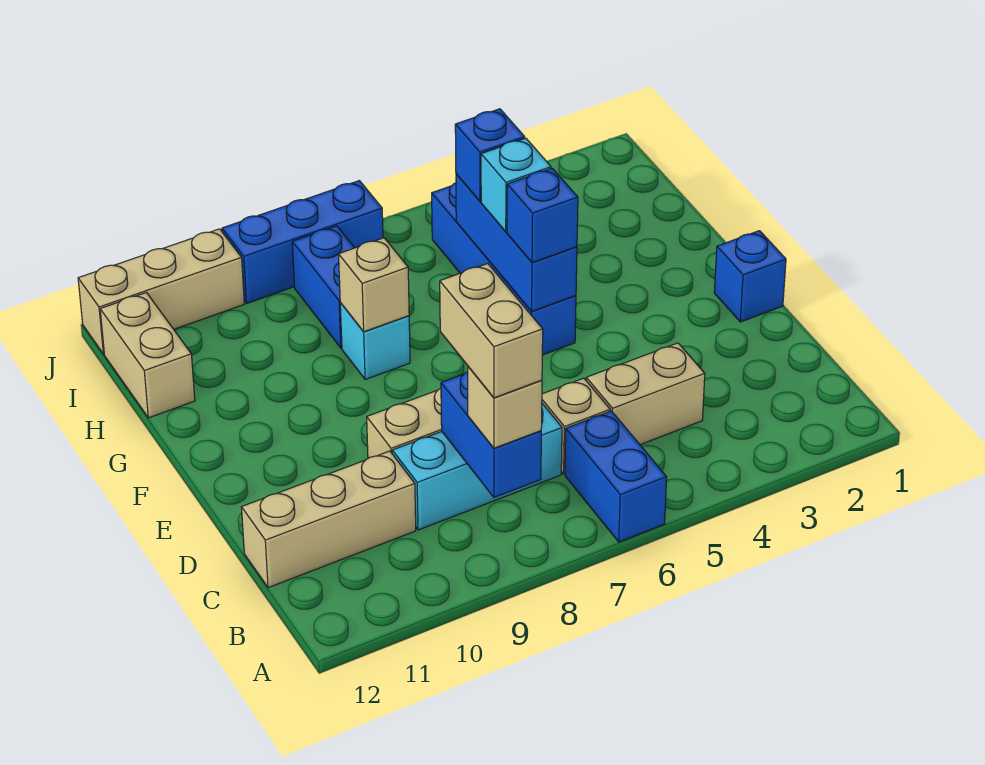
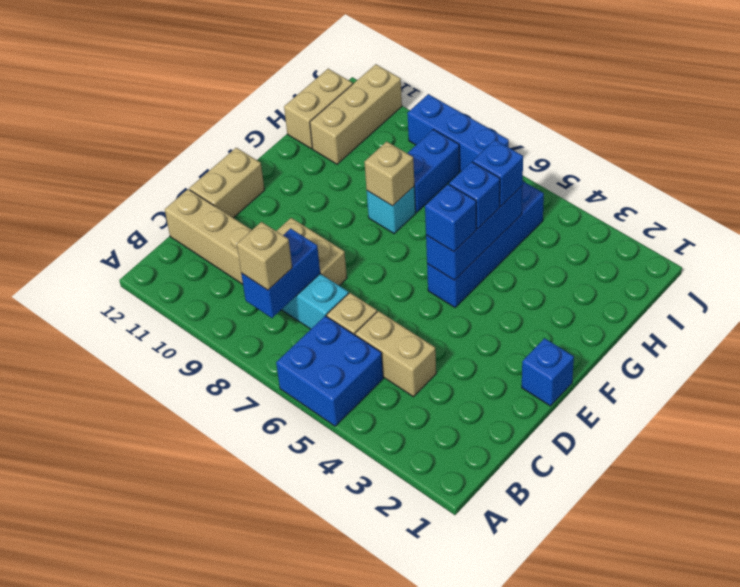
blue 1x2 brick [565,411,667,542] -> blue 2x2 brick [276,316,383,426]
tan 1x2 brick [440,264,543,398] -> tan 1x2 brick moved to [189,148,264,218]
cyan 1x1 brick [481,138,551,232] -> blue 1x1 brick [449,162,500,229]
tan 1x3 brick [78,229,244,354] -> tan 1x3 brick turned to [310,64,402,164]

